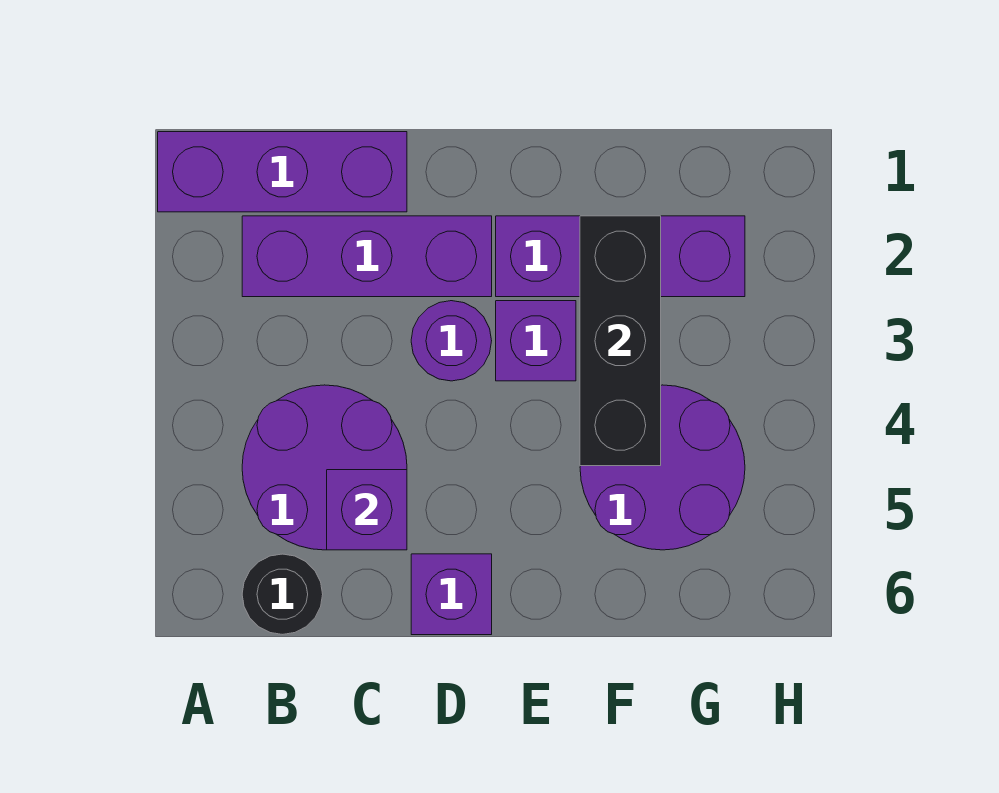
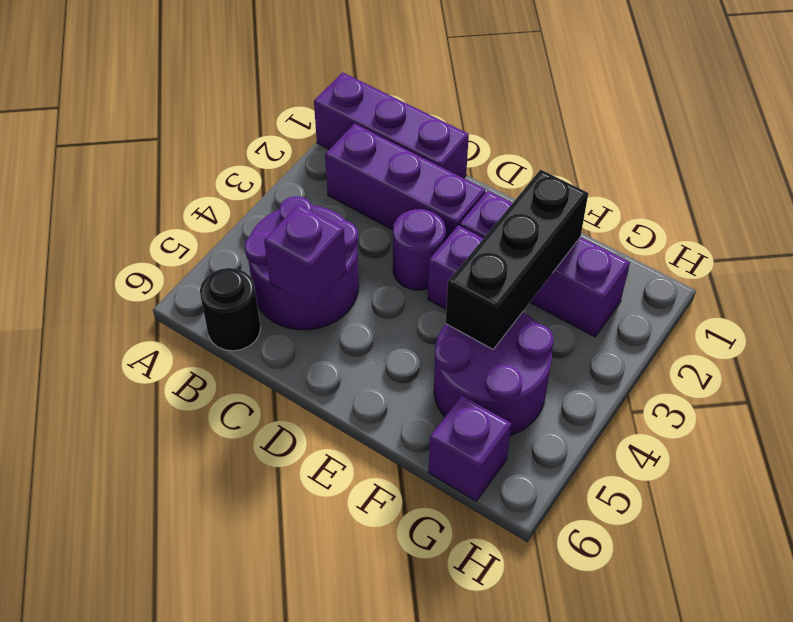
purple 1x1 brick [411,554,492,635] -> purple 1x1 brick moved to [428,396,511,501]

